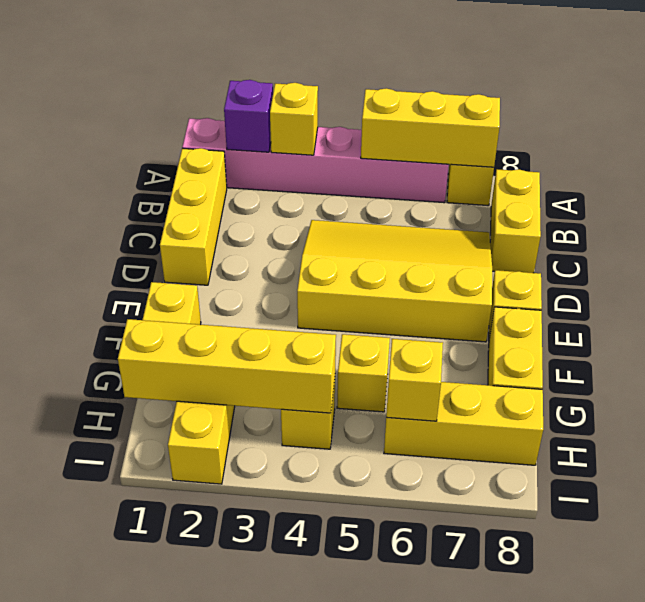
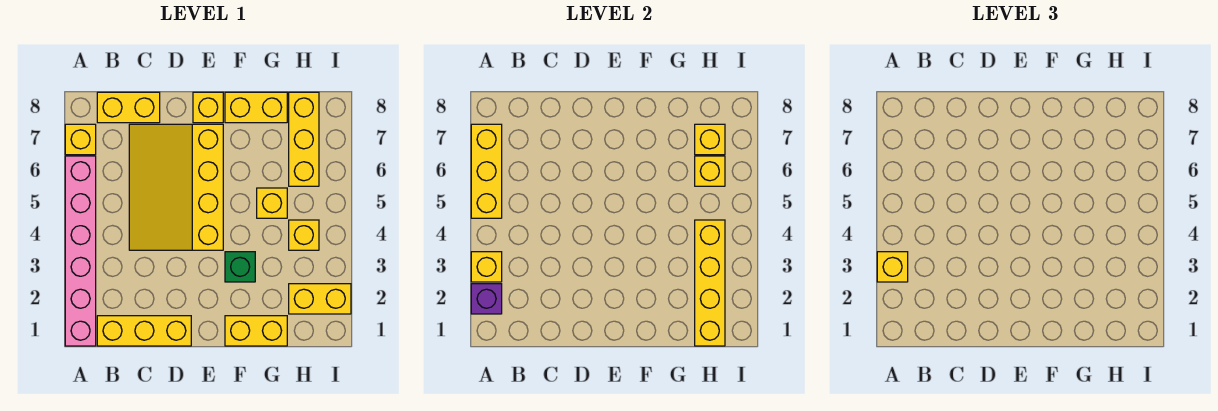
none -> yellow 1x1 brick [877,252,908,282]
none -> green 1x1 brick [225,252,255,282]
none -> yellow 1x1 brick [695,124,725,155]

